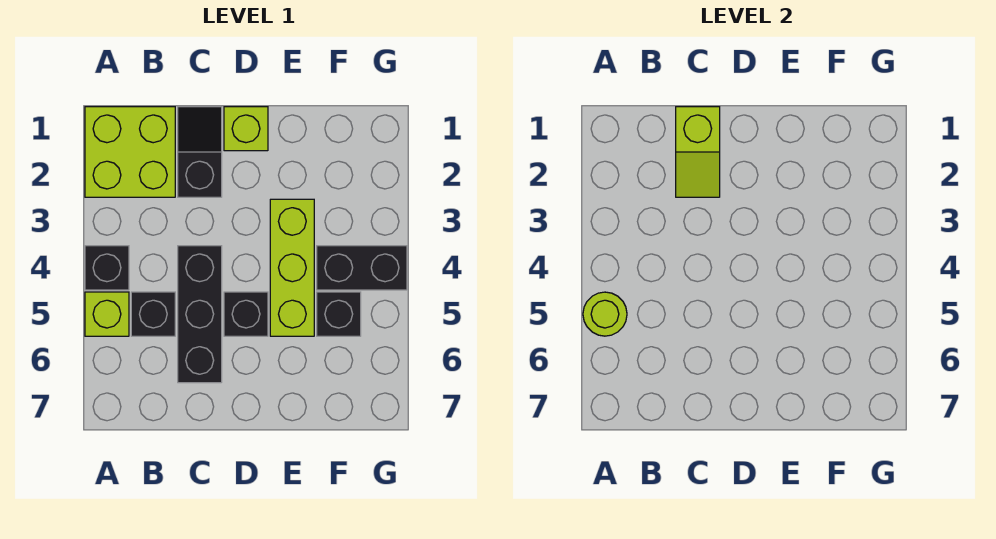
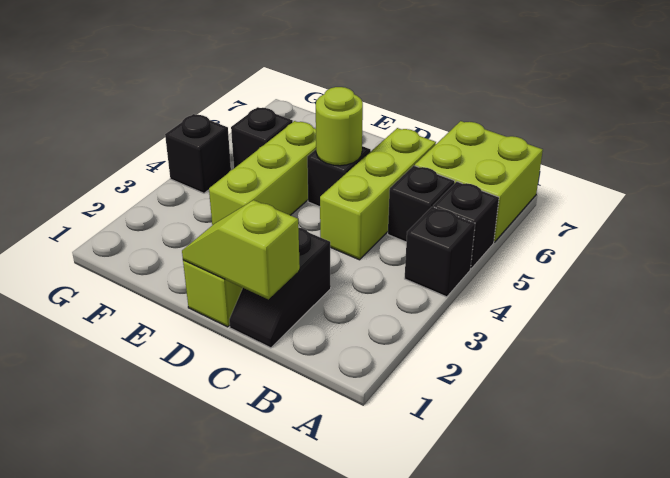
lime 2x2 brick [85,107,175,197] -> lime 2x2 brick moved to [415,121,543,242]
lime 1x1 brick [85,292,129,336] -> black 1x1 brick [433,182,499,269]
lime 1x1 round brick [583,292,627,336] -> lime 1x1 round brick moved to [316,87,363,166]
lime 1x2 slope [676,107,720,197] -> lime 1x2 slope turned to [182,200,300,299]
black 1x3 brick [178,246,222,383] -> lime 1x3 brick [320,128,436,260]
black 1x2 brick [317,246,407,290] -> black 1x1 brick [165,114,231,193]

